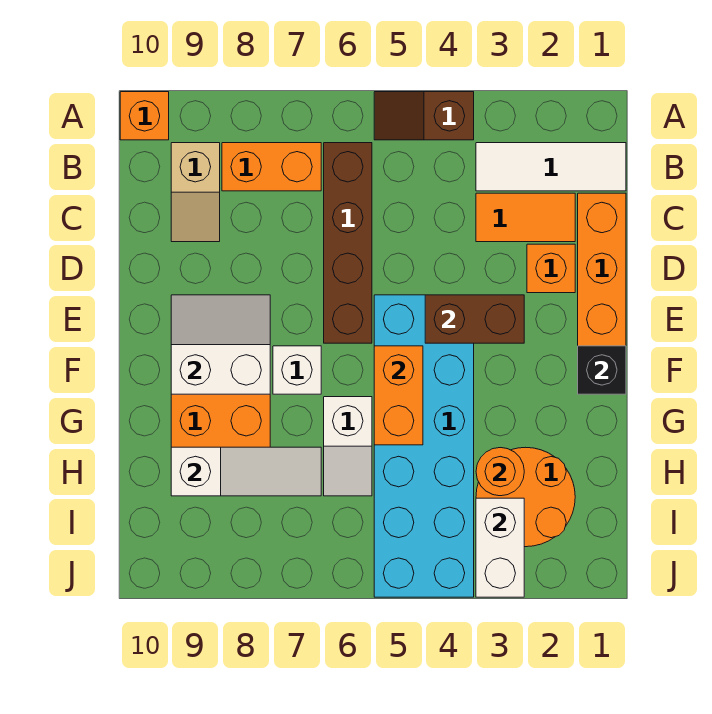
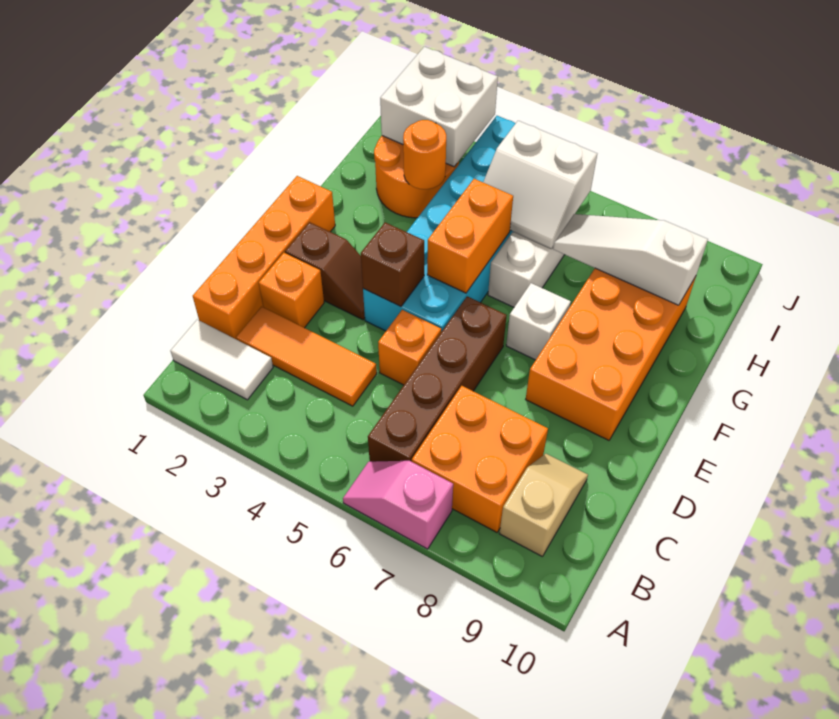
brown 1x2 slope [374,92,474,140] -> brown 1x2 slope moved to [285,222,365,320]
none -> pink 1x2 slope [343,461,453,549]
orange 1x1 brick [120,92,169,140] -> orange 1x1 brick moved to [378,310,441,385]
white 1x3 tile [476,143,626,191] -> white 1x2 tile [170,320,273,400]
orange 1x2 brick [222,143,321,191] -> orange 2x2 brick [412,386,548,532]
orange 1x2 tile [476,193,575,242] -> orange 1x3 tile [236,306,377,406]
brown 1x2 brick [425,295,524,343] -> brown 1x1 brick [361,222,424,307]
white 2x2 slope [171,295,270,394] -> white 2x2 slope moved to [483,121,597,248]
black 1x1 brick [578,346,626,394] -> none
white 1x2 brick [476,498,524,597] -> white 2x2 brick [380,47,498,167]

